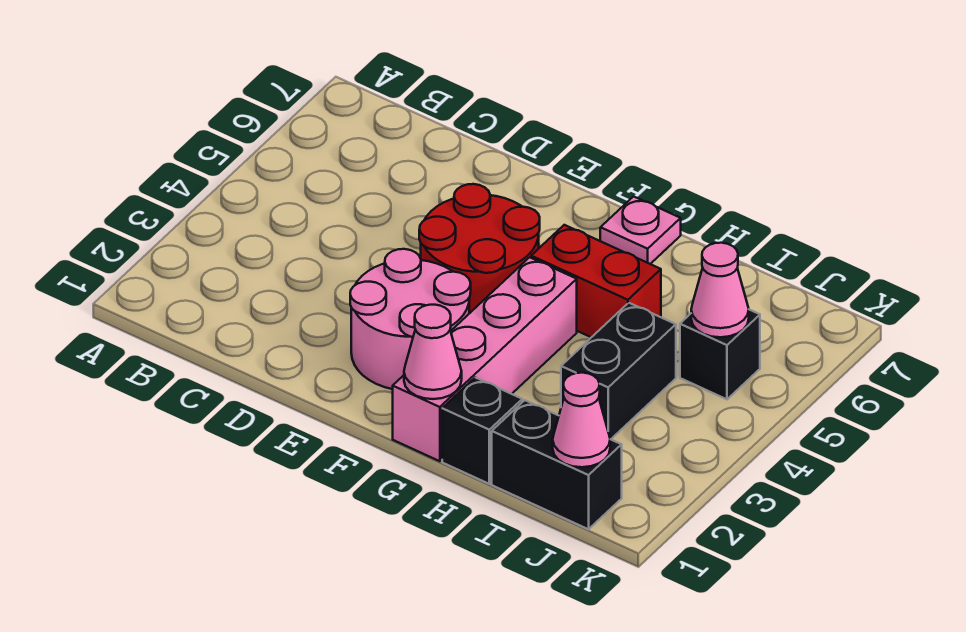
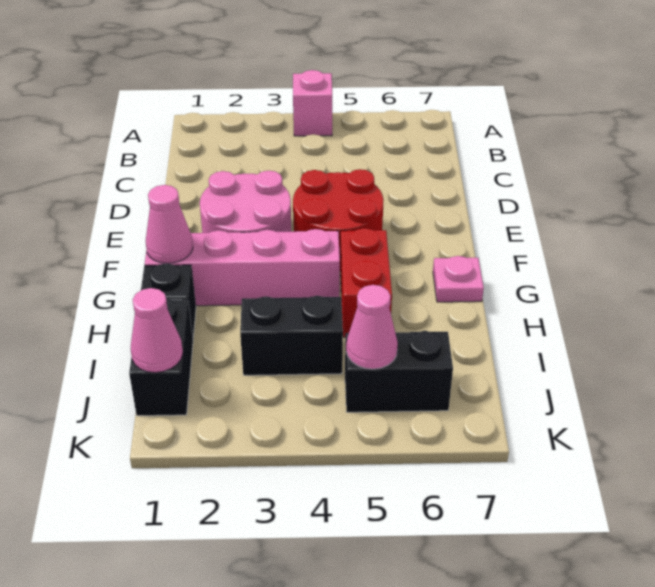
none -> pink 1x1 brick [293,70,332,136]
black 1x1 brick [680,310,760,399] -> black 1x2 brick [345,331,453,412]

